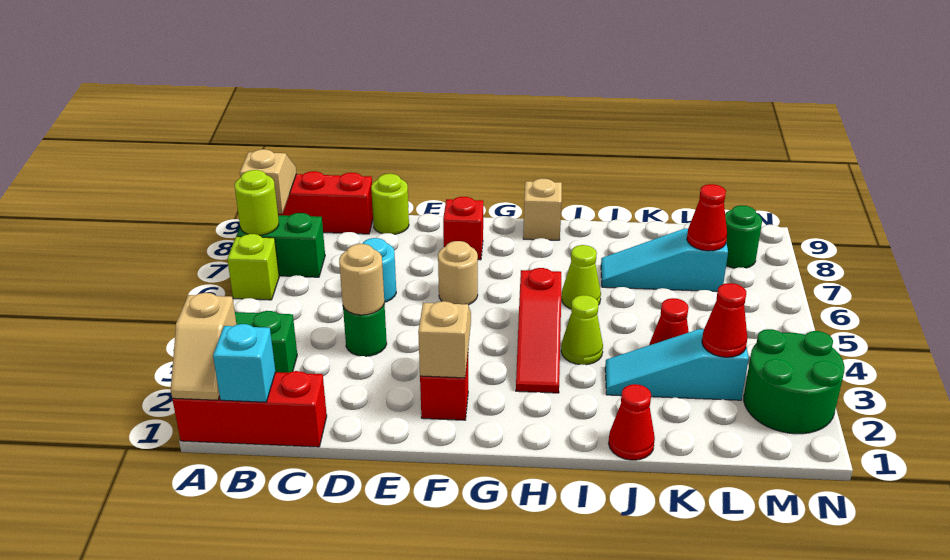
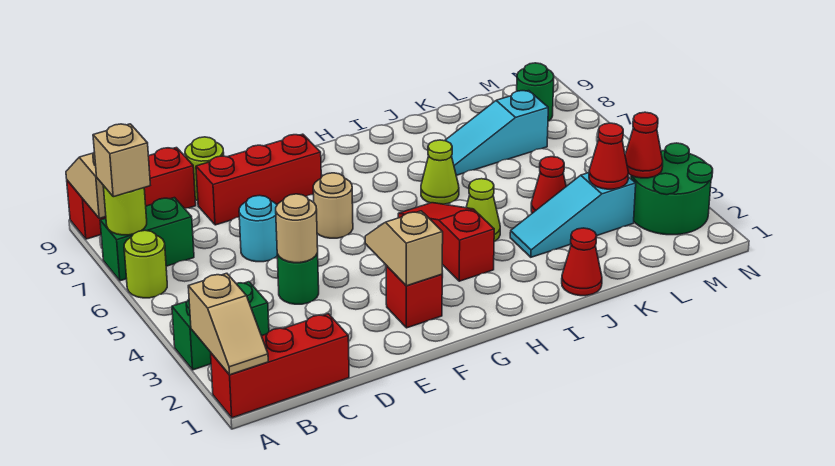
lime 1x1 brick [227,234,279,300] -> lime 1x1 round brick [124,230,167,298]
cyan 1x1 brick [213,324,275,402] -> none
red 1x1 brick [443,197,483,260] -> red 1x3 brick [196,134,321,225]
red 1x3 slope [516,268,561,393] -> red 1x3 slope turned to [398,203,494,281]
tan 1x1 brick [523,178,562,240] -> tan 1x1 brick moved to [93,124,150,197]
red 1x1 cone [687,184,727,251] -> red 1x1 cone moved to [625,112,663,178]

